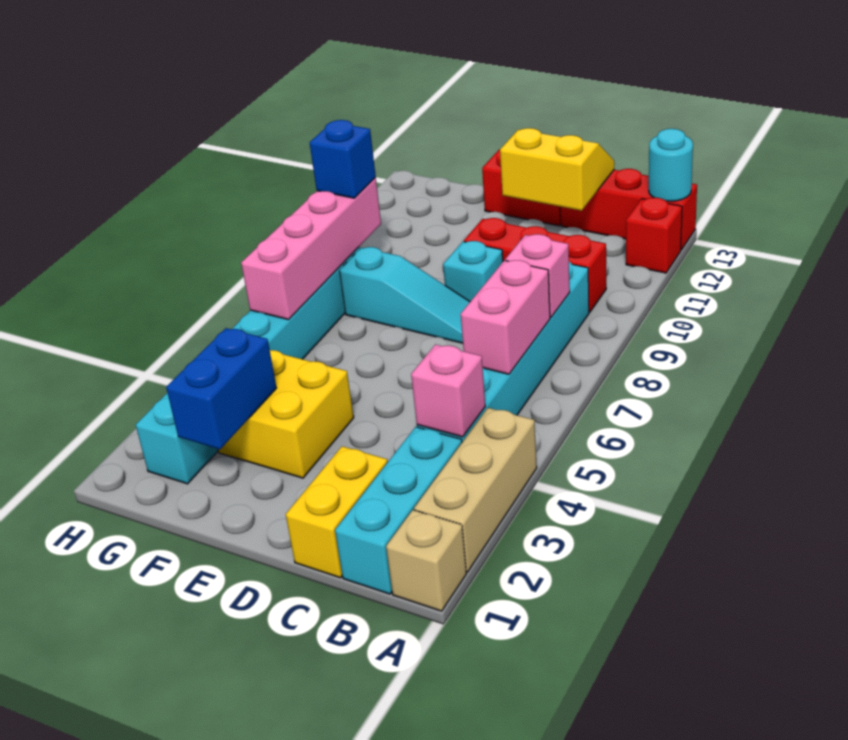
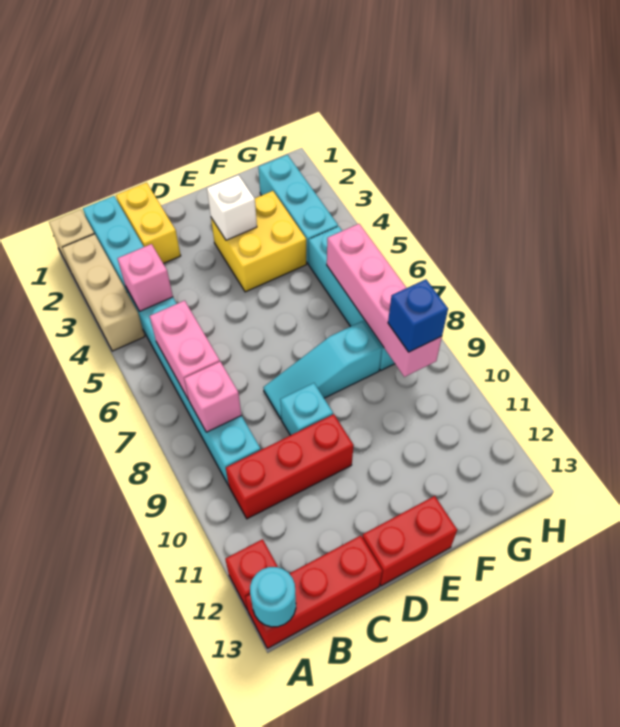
yellow 2x2 slope [500,128,614,211] -> none
none -> white 1x1 brick [207,175,257,240]
blue 1x2 brick [166,328,276,449] -> none

